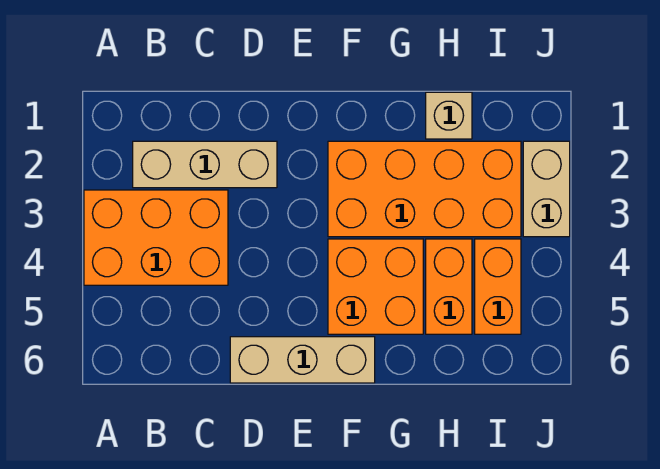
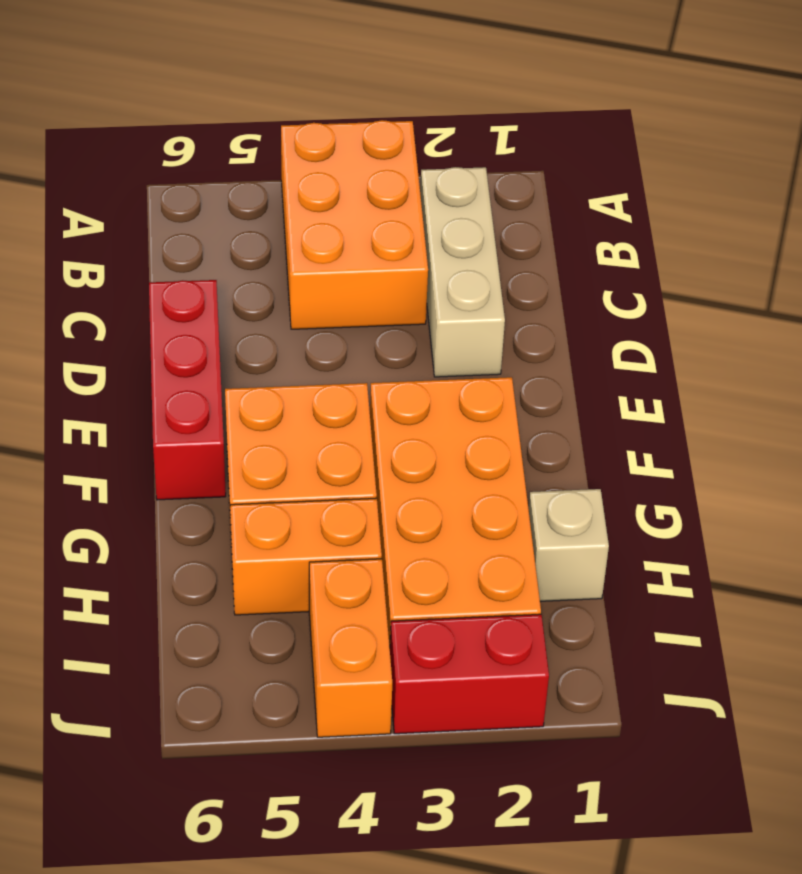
tan 1x3 brick [230,337,375,383] -> red 1x3 brick [149,280,226,500]
orange 1x2 brick [475,239,521,334] -> orange 1x2 brick turned to [309,559,392,737]
tan 1x2 brick [523,141,570,237] -> red 1x2 brick [390,614,549,734]

